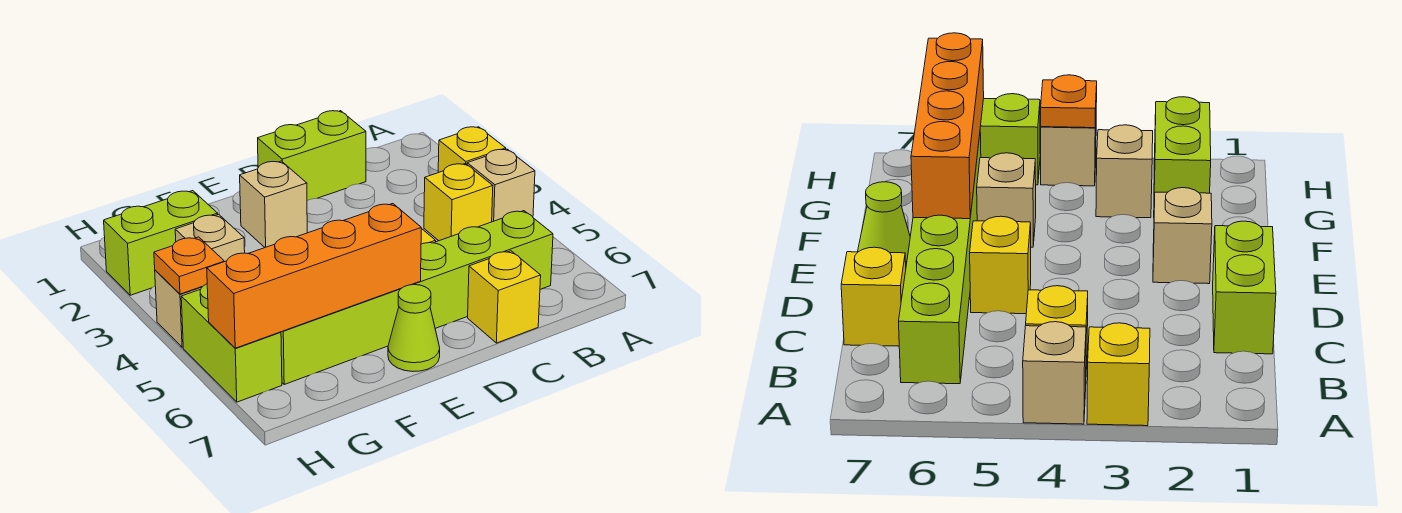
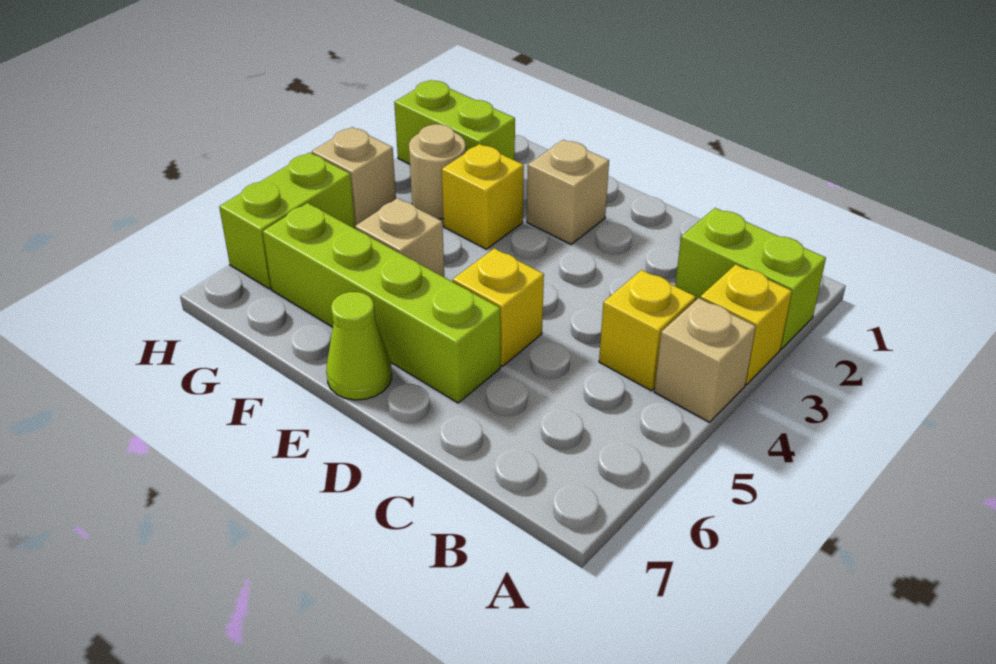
lime 1x6 brick [281,211,553,384] -> lime 1x4 brick [263,203,500,403]
lime 1x2 brick [258,111,366,200] -> lime 1x2 brick moved to [675,208,826,349]
yellow 1x1 brick [468,251,541,343] -> yellow 1x1 brick moved to [442,144,524,249]
orange 1x4 brick [207,204,421,348] -> none
tan 1x1 brick [175,214,245,262] -> tan 1x1 round brick [409,124,466,219]
orange 1x1 plate [154,237,224,294] -> none

